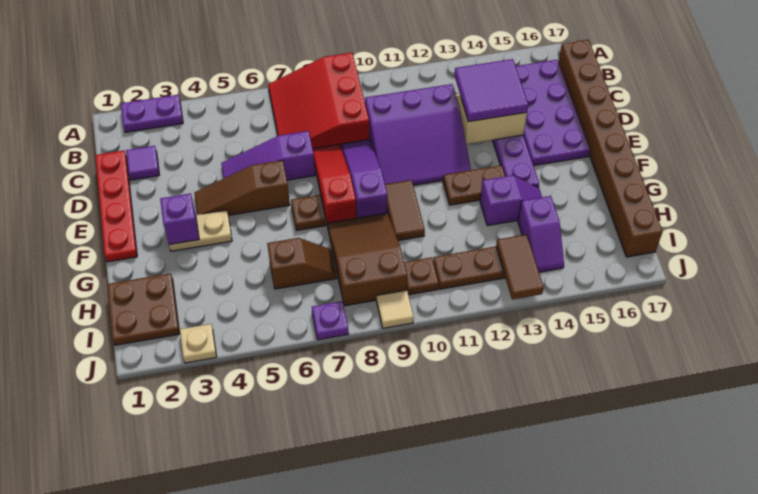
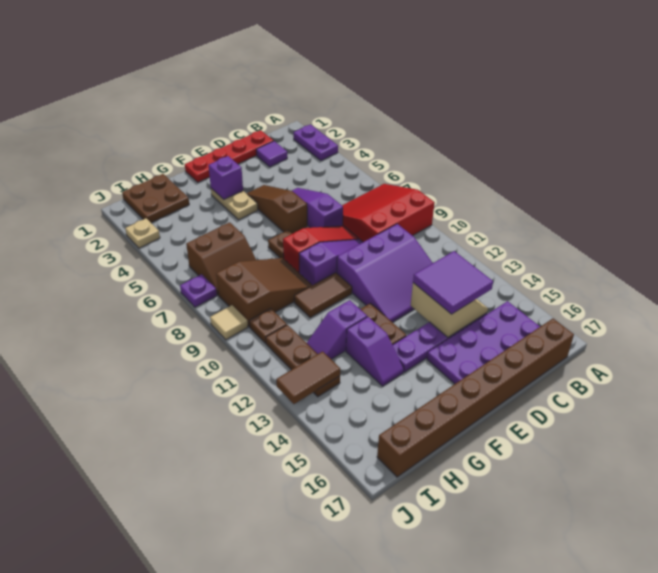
purple 3x3 slope [365,84,471,185] -> purple 3x3 slope turned to [337,224,433,322]
brown 1x2 slope [267,238,337,289] -> brown 2x2 slope [186,222,256,295]
purple 1x2 slope [518,196,564,272] -> purple 1x2 slope moved to [307,300,367,359]

